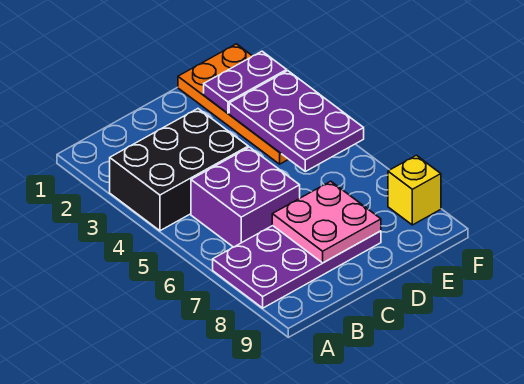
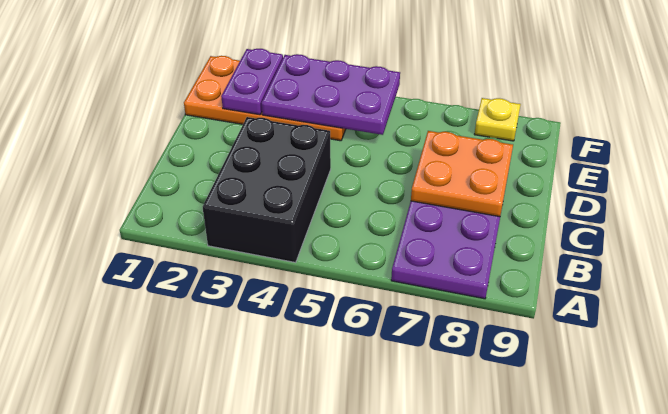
purple 2x2 brick [191,147,300,247] -> none
pink 2x2 plate [272,181,381,263] -> orange 2x2 plate [411,131,513,217]
yellow 1x1 brick [388,155,441,225] -> yellow 1x1 plate [474,98,521,141]

